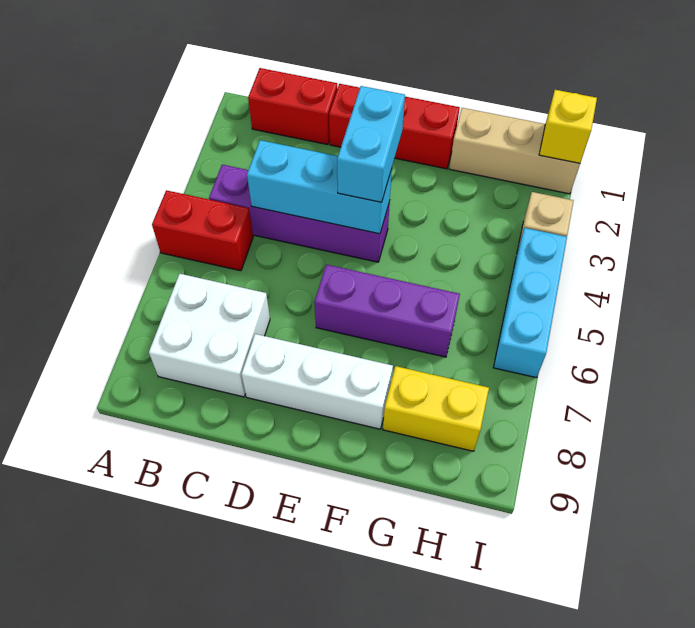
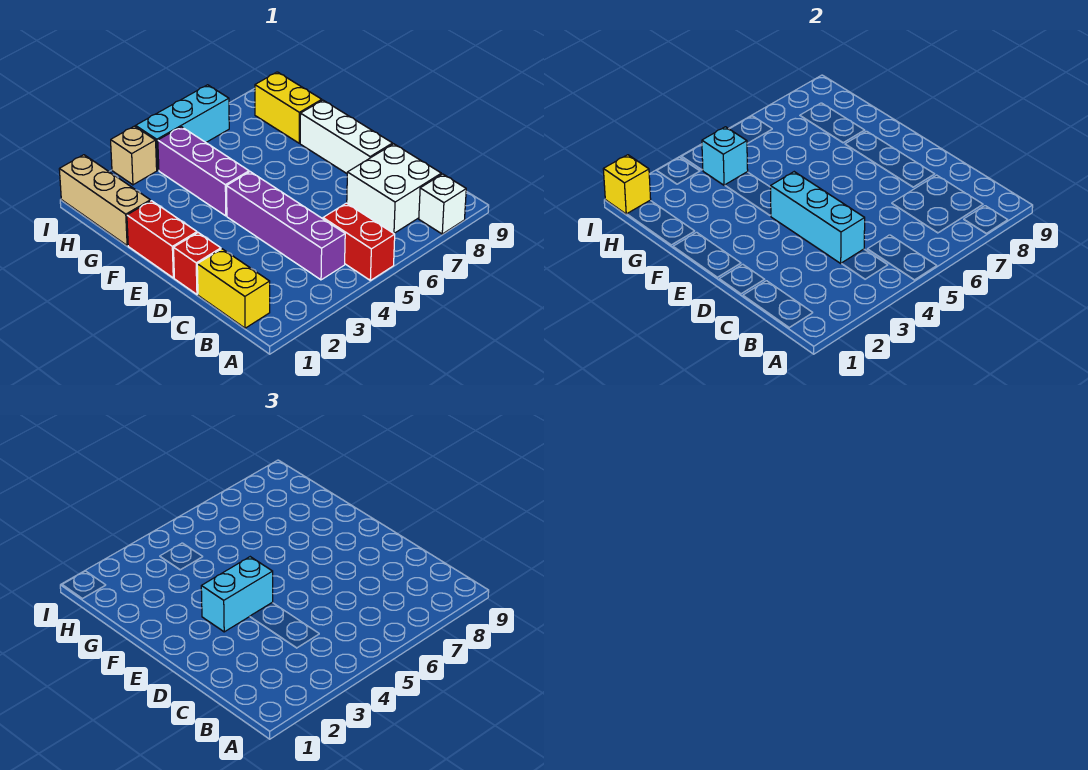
none -> white 1x1 brick [419,174,466,234]
red 1x2 brick [248,68,337,145] -> yellow 1x2 brick [197,249,270,328]
purple 1x3 brick [314,265,460,357] -> purple 1x3 brick moved to [158,127,249,216]
none -> cyan 1x1 brick [702,127,748,185]

